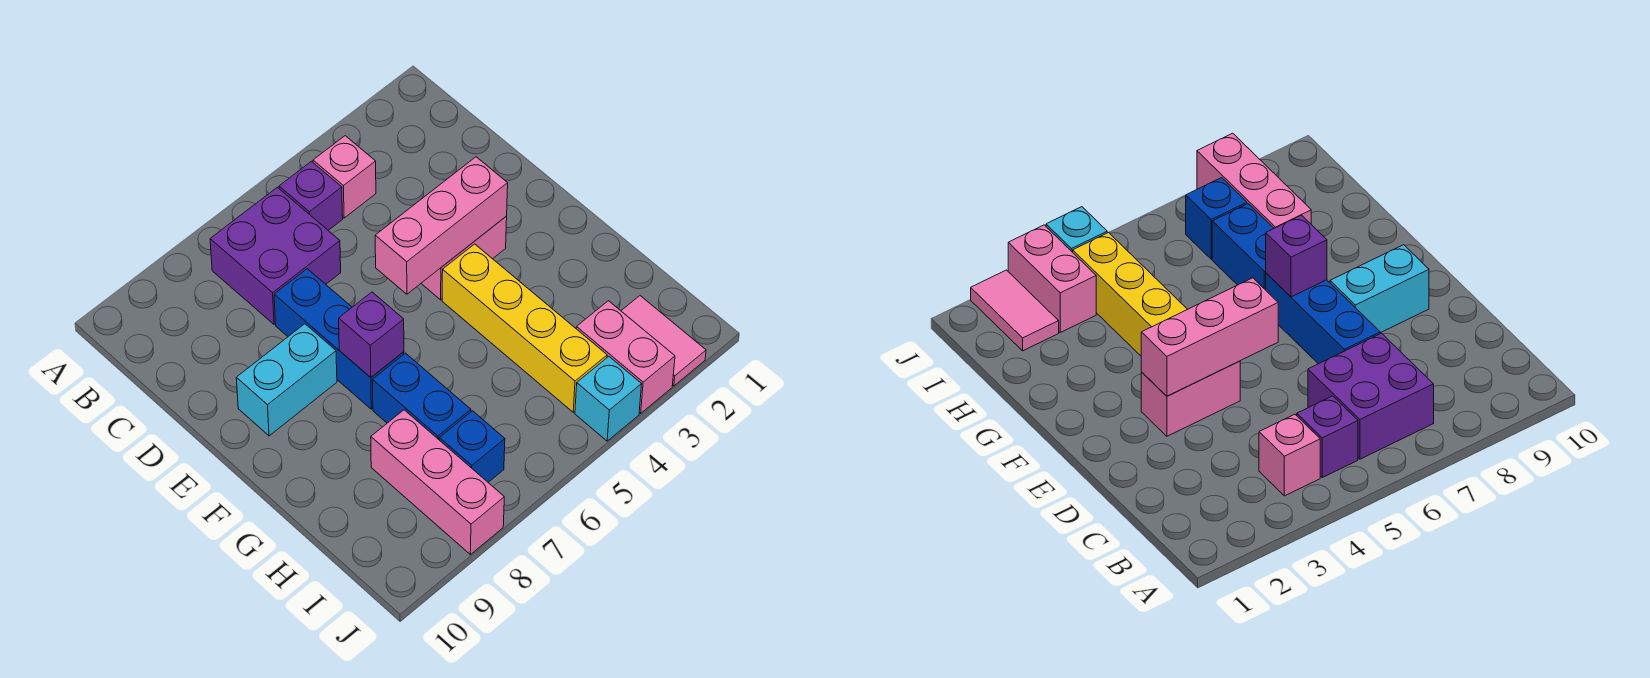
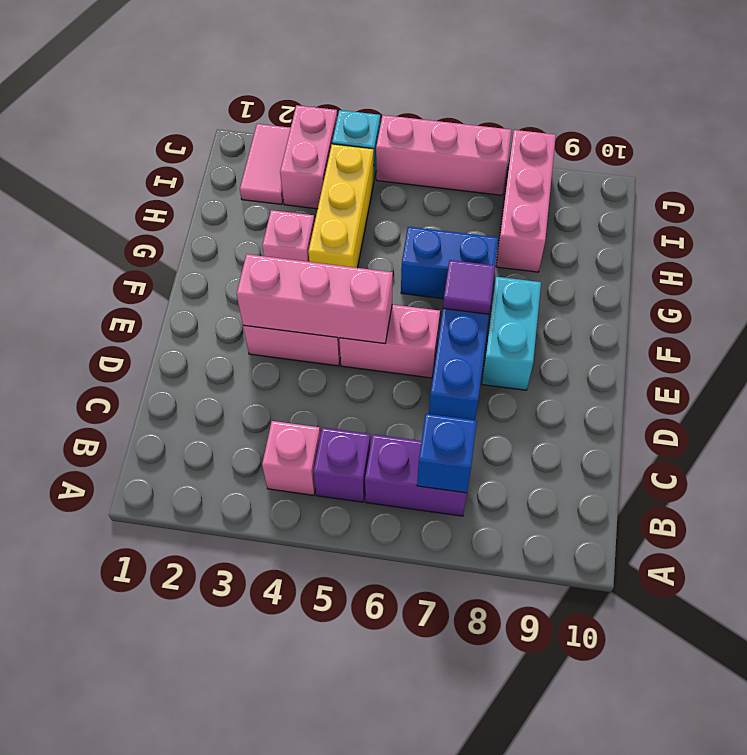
purple 2x2 brick [210,187,341,324] -> purple 1x2 brick [365,435,467,516]
none -> pink 1x2 brick [339,304,440,378]
cyan 1x2 brick [236,324,337,436] -> cyan 1x2 brick turned to [482,277,541,390]
yellow 1x4 brick [442,244,607,412] -> yellow 1x3 brick [308,144,374,268]
purple 1x1 brick [339,292,404,377] -> purple 1x1 tile [443,260,495,314]
none -> pink 1x1 brick [262,210,315,262]
blue 1x2 brick [372,353,471,439] -> blue 1x2 brick turned to [401,227,498,299]
blue 1x1 brick [439,411,505,482] -> blue 1x1 brick moved to [417,414,477,493]
none -> pink 1x3 brick [376,115,511,195]

